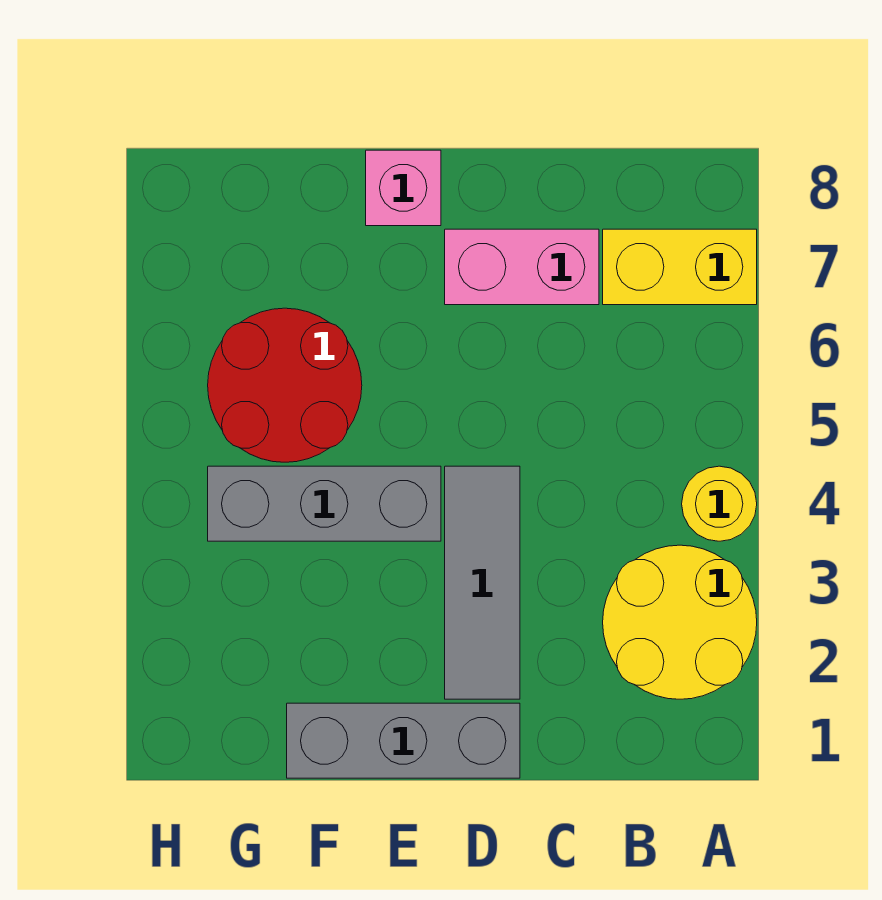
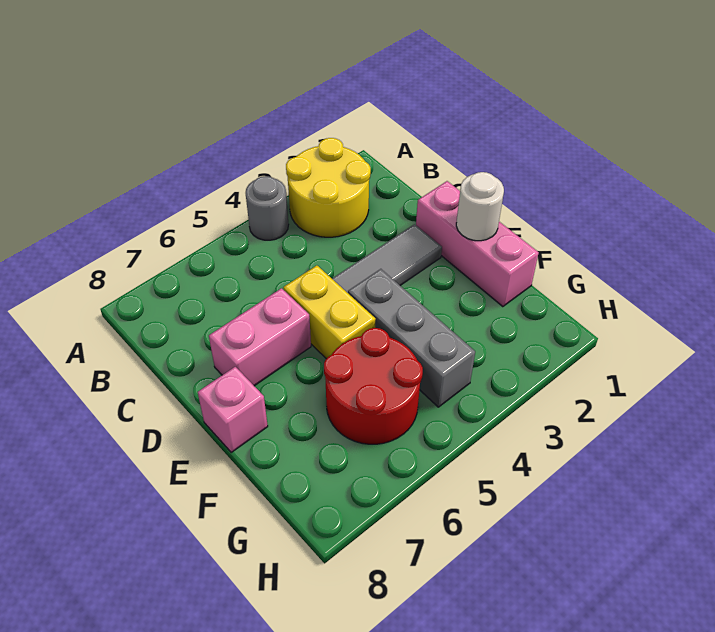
yellow 1x1 round brick [682,466,757,541] -> grey 1x1 round brick [246,176,289,240]
yellow 1x2 brick [603,229,757,305] -> yellow 1x2 brick moved to [283,266,376,359]
pink 1x2 brick [445,229,599,305] -> pink 1x2 brick turned to [209,288,311,386]
grey 1x3 brick [287,703,520,778] -> pink 1x3 brick [416,181,539,307]
none -> white 1x1 round brick [456,172,504,241]

